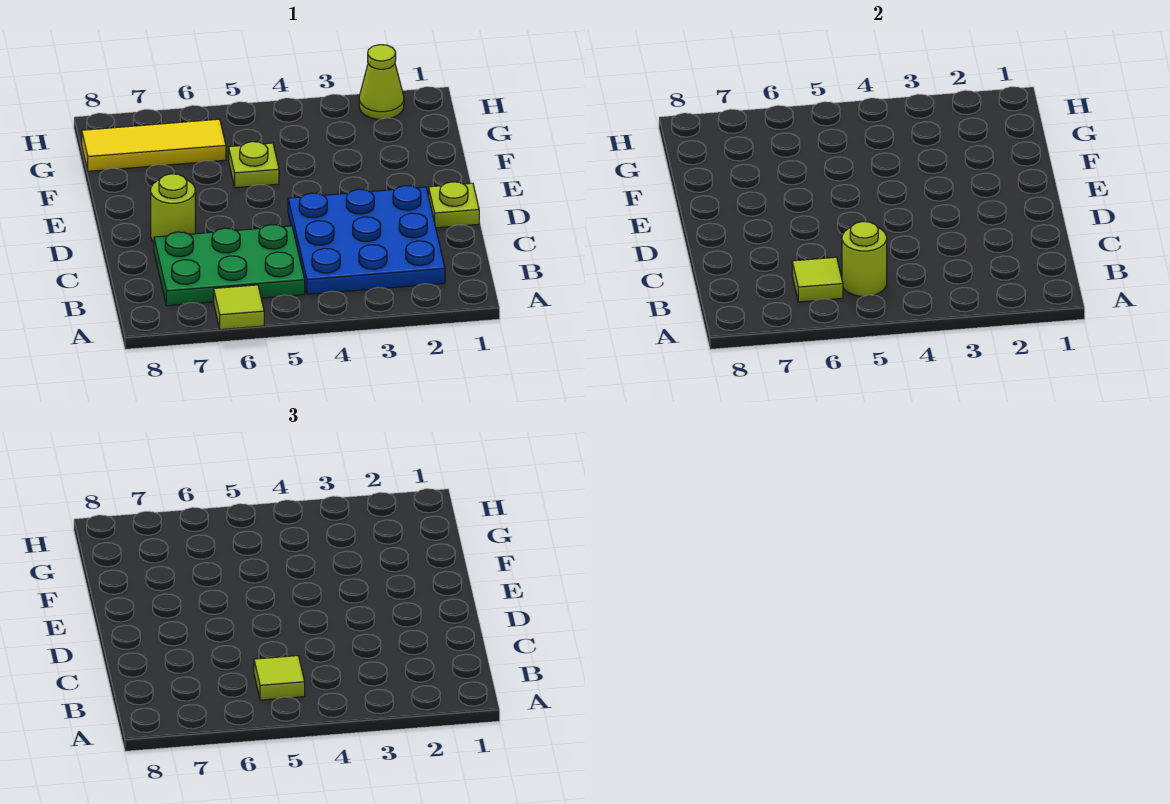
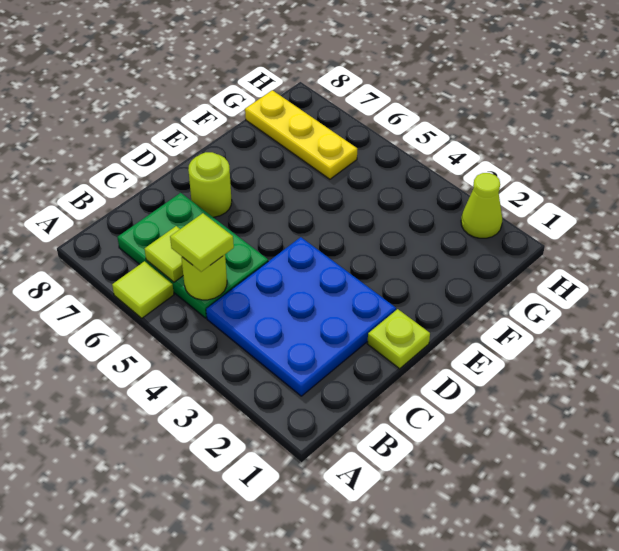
lime 1x1 plate [229,142,279,188] -> none
yellow 1x3 tile [82,119,226,171] -> yellow 1x3 plate [245,90,357,179]

